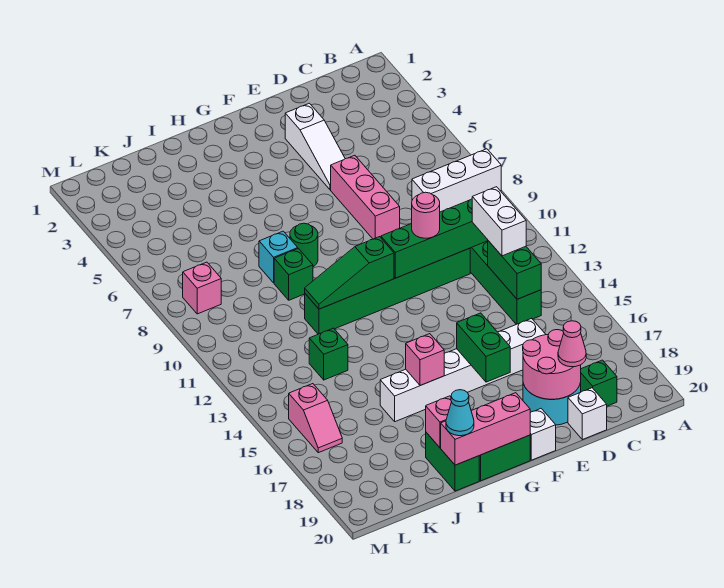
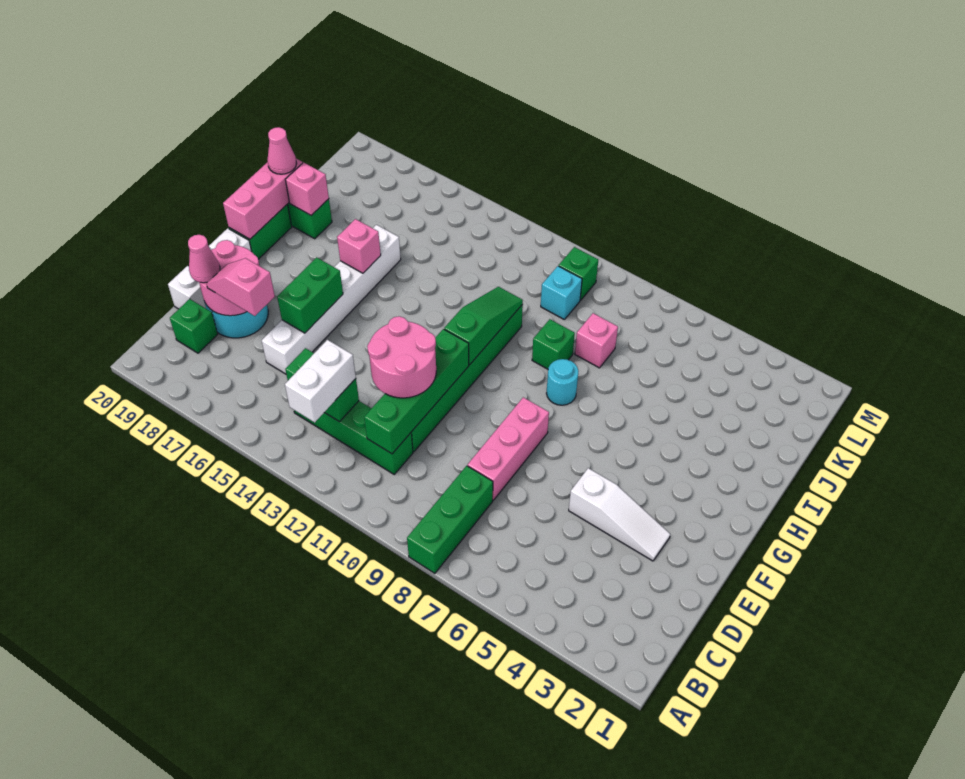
white 1x3 brick [412,149,501,212] -> green 1x3 brick [407,466,493,573]
white 1x2 brick [472,187,526,256] -> white 1x2 brick turned to [285,340,356,422]
white 1x3 slope [285,103,345,190] -> white 1x3 slope turned to [569,468,670,561]
pink 1x3 brick [331,155,400,239] -> pink 1x3 brick turned to [468,397,549,500]
pink 1x1 round brick [412,192,440,238] -> pink 2x2 round brick [367,316,436,398]
green 1x2 brick [457,313,510,382] -> green 1x2 brick turned to [277,257,343,333]
green 1x1 round brick [290,223,318,267] -> cyan 1x1 round brick [547,359,578,405]
cyan 1x1 brick [259,231,298,283] -> cyan 1x1 brick moved to [541,266,582,320]
cyan 1x1 cone [446,390,474,436] -> pink 1x1 cone [268,127,297,174]
green 1x1 brick [309,328,348,380] -> green 1x1 brick moved to [559,247,598,300]
pink 1x1 brick [183,262,221,314] -> pink 1x1 brick moved to [575,313,618,368]
pink 1x2 slope [289,384,342,453] -> pink 1x2 slope moved to [207,258,275,316]

